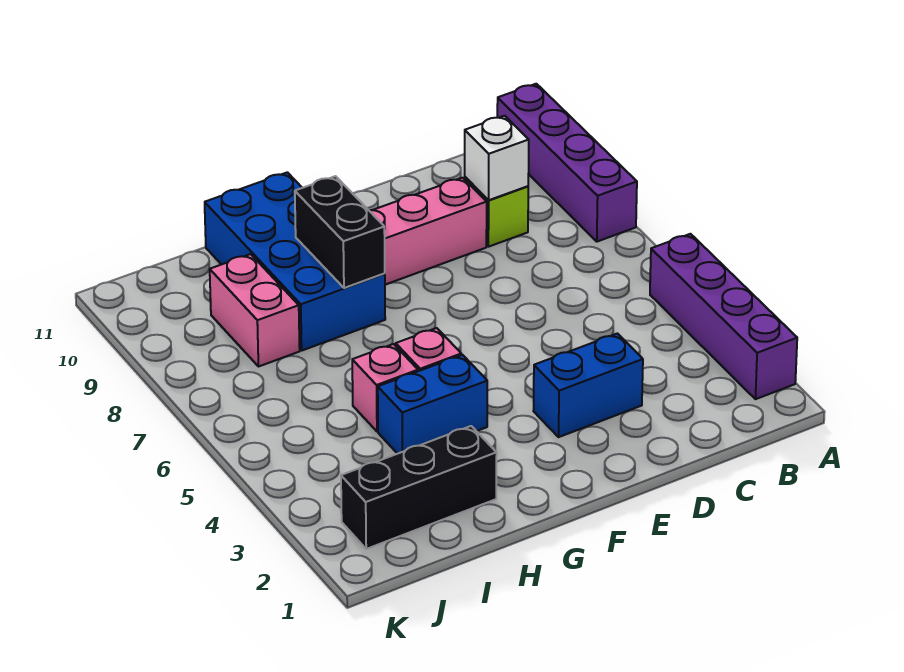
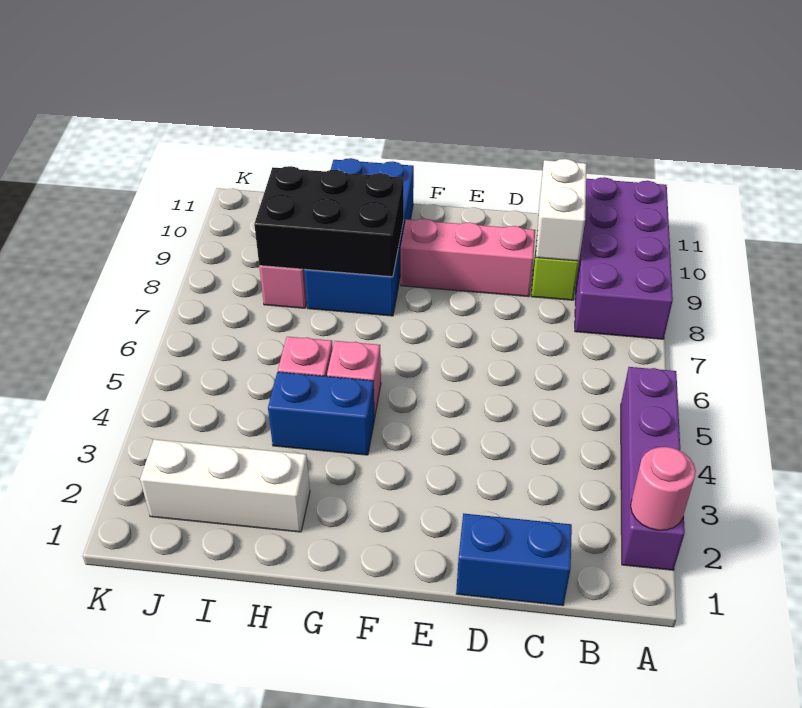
none -> pink 1x1 round brick [631,447,696,530]
purple 1x4 brick [497,84,637,242] -> purple 2x4 brick [575,177,673,339]
white 1x1 brick [465,116,529,200] -> white 1x2 brick [536,159,587,261]
blue 1x2 brick [533,334,643,437] -> blue 1x2 brick moved to [456,514,572,606]
black 1x2 brick [295,176,385,288] -> black 2x3 brick [254,166,404,277]
black 1x3 brick [341,426,497,549] -> white 1x3 brick [140,439,310,532]

